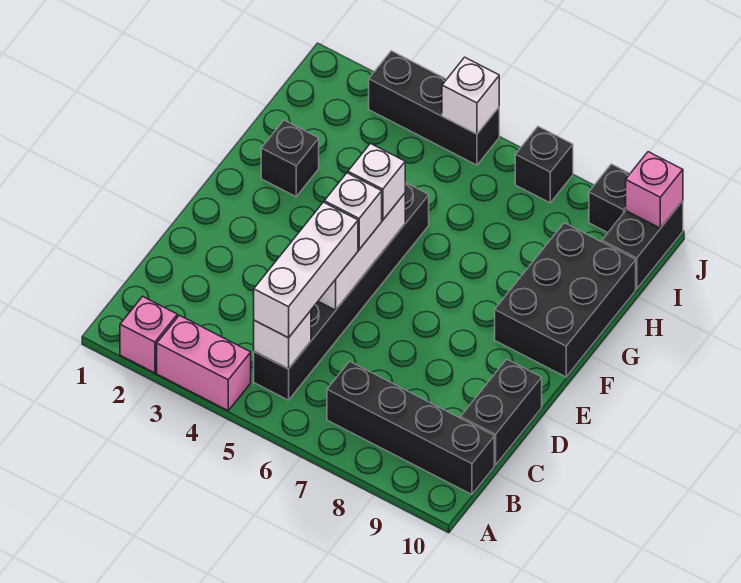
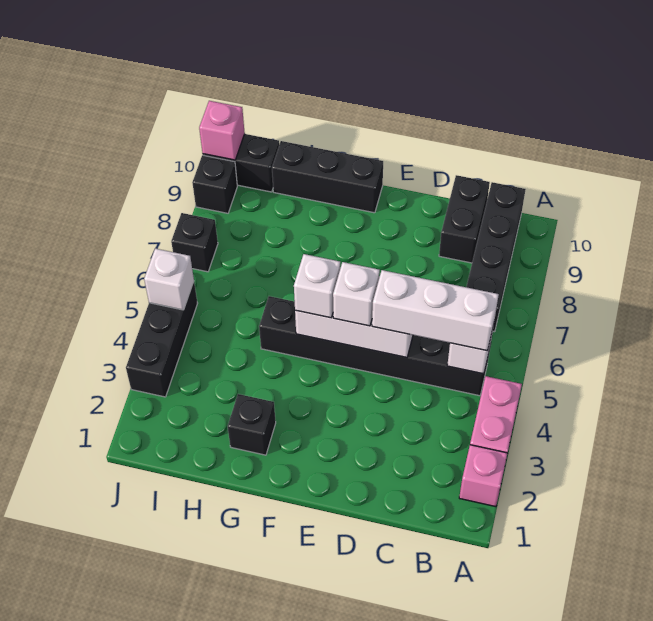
black 1x2 brick [461,359,542,465] -> black 1x2 brick turned to [439,175,490,263]
black 2x3 brick [495,223,636,377] -> black 1x3 brick [272,141,383,213]

